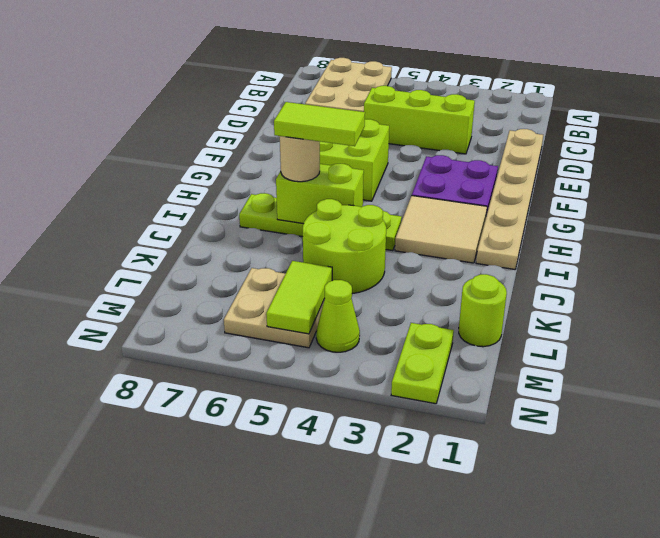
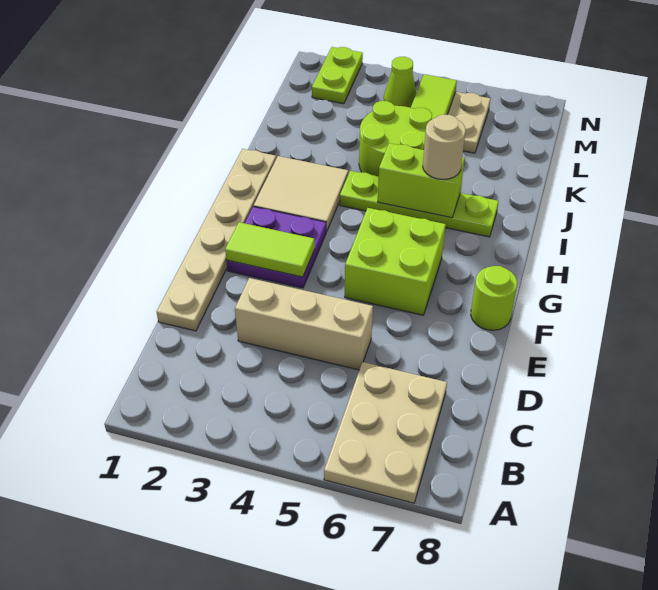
lime 1x3 brick [364,86,475,154] -> tan 1x3 brick [235,278,373,370]
lime 1x2 tile [274,102,365,146] -> lime 1x2 tile moved to [225,222,315,277]
lime 1x1 round brick [459,274,507,347] -> lime 1x1 round brick moved to [471,266,517,330]

